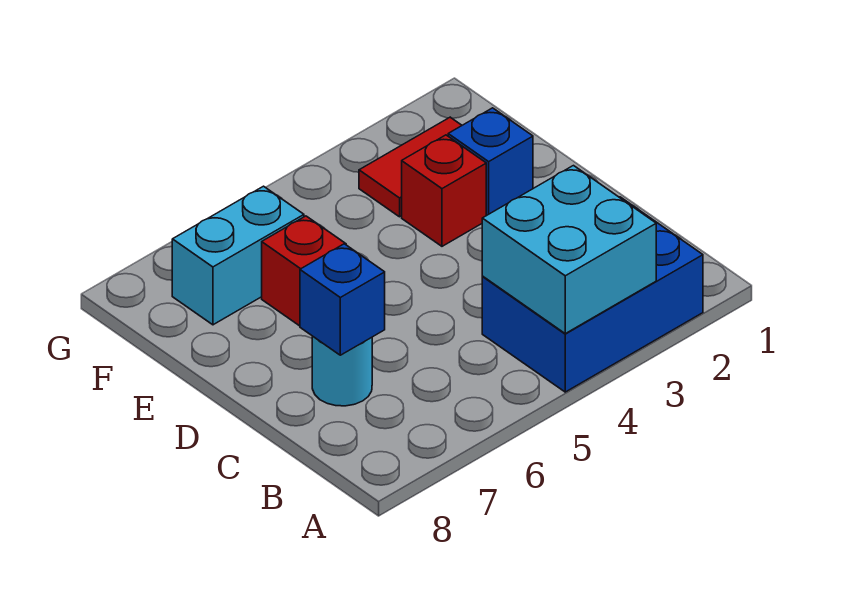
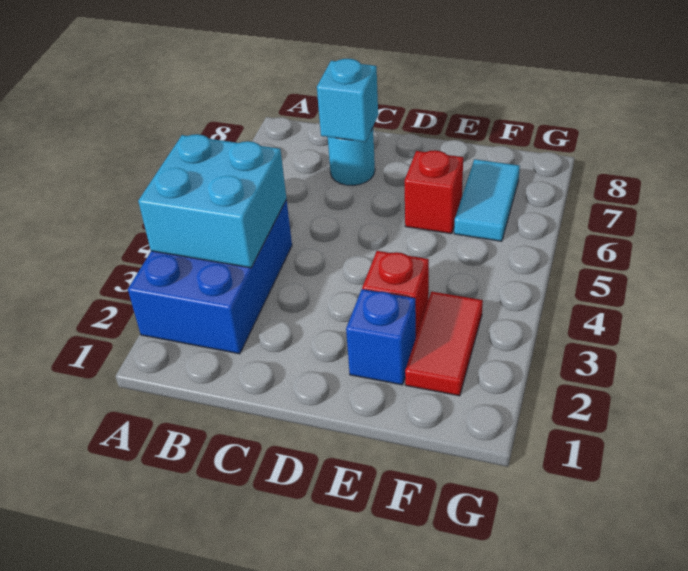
blue 1x1 brick [300,244,385,355] -> cyan 1x1 brick [317,59,378,142]
cyan 1x2 brick [172,186,304,325] -> cyan 1x2 tile [454,159,520,241]

